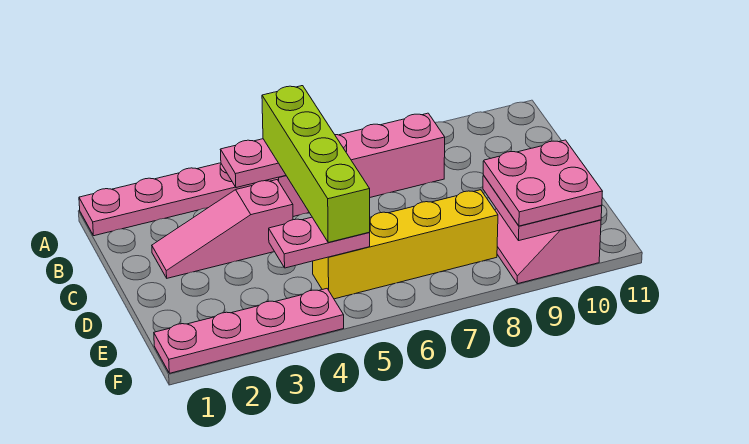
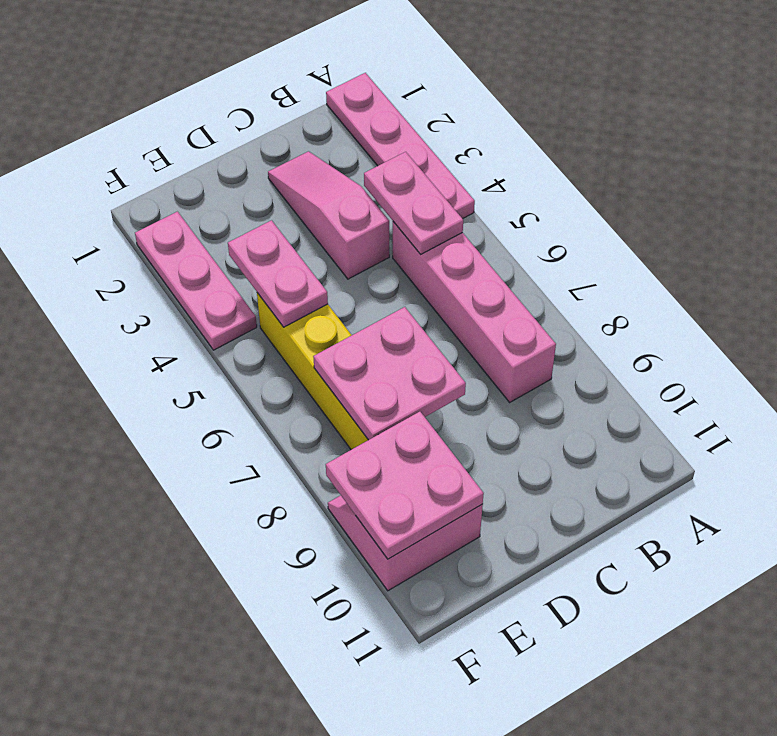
lime 1x4 brick [262,86,370,242] -> none
pink 2x2 plate [483,140,603,226] -> pink 2x2 plate moved to [313,307,466,440]
pink 1x4 plate [154,289,344,373] -> pink 1x3 plate [135,212,257,350]

